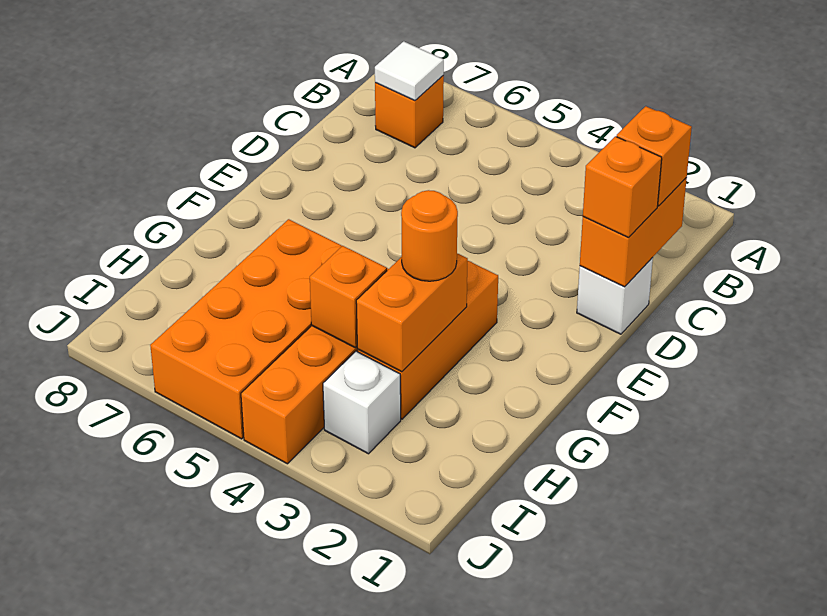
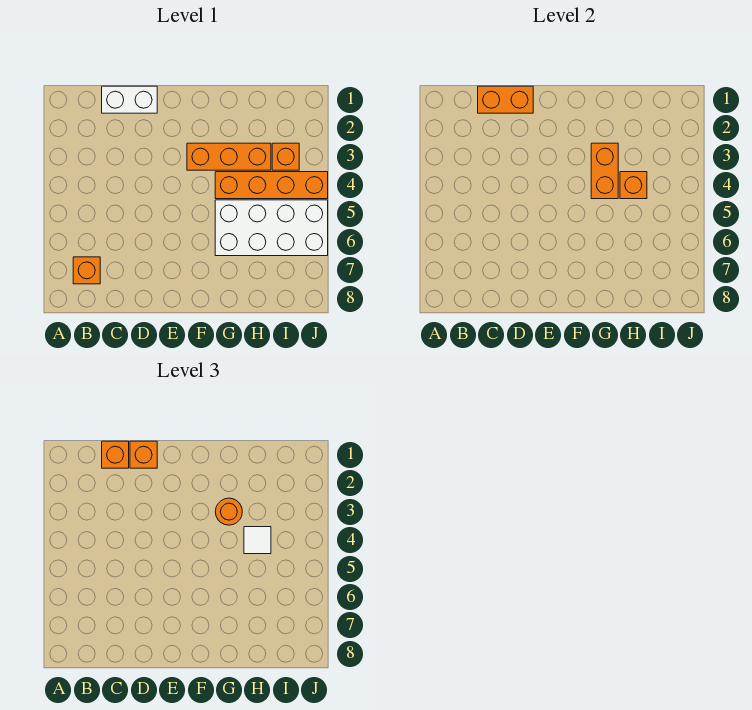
white 1x1 tile [375,41,444,101] -> white 1x1 tile moved to [244,527,271,554]
white 1x1 brick [577,257,653,334] -> white 1x2 brick [102,86,157,113]
orange 1x2 brick [356,253,468,372] -> orange 1x2 brick turned to [591,143,618,199]
orange 2x4 brick [150,219,342,439] -> white 2x4 brick [215,200,328,256]
white 1x1 brick [323,351,401,454] -> orange 1x1 brick [272,143,299,170]

